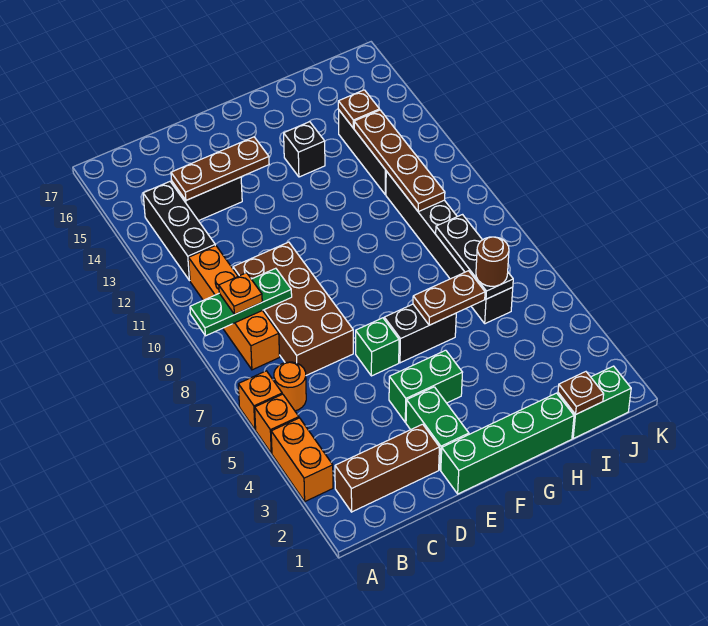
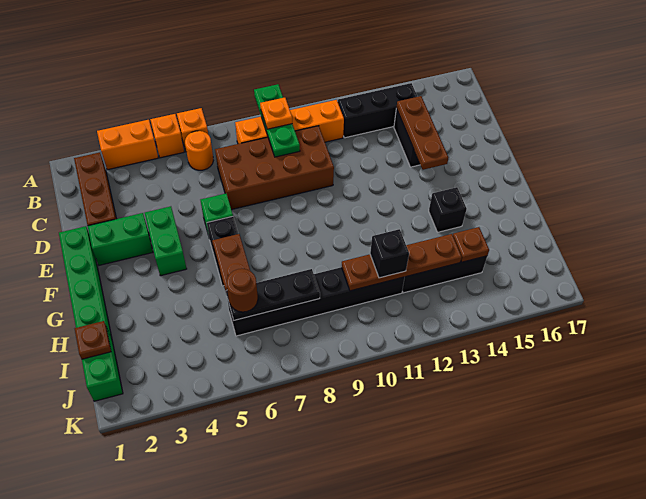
none -> black 1x1 brick [370,229,409,278]

